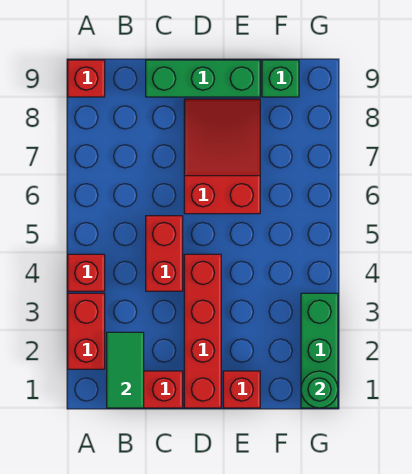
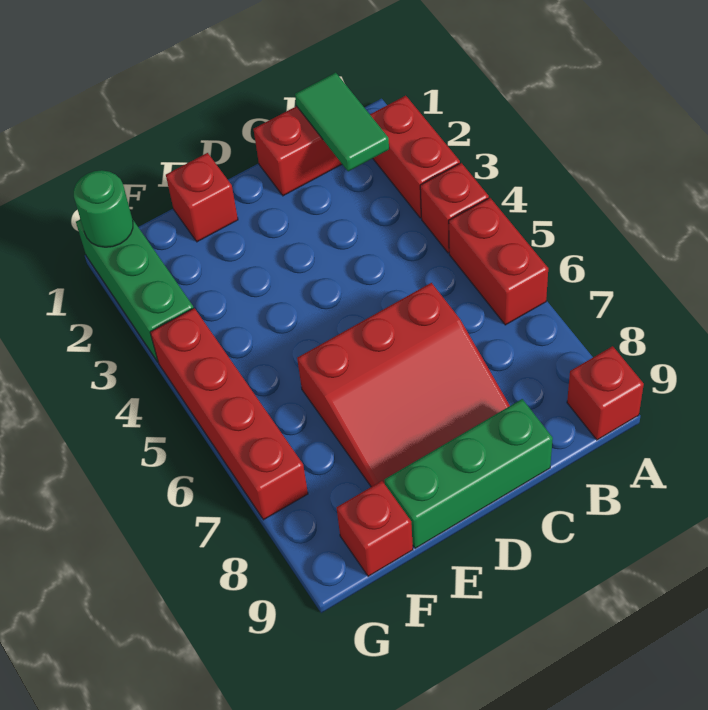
red 1x2 brick [146,216,183,291] -> red 1x2 brick moved to [449,198,548,325]
red 1x4 brick [184,254,221,408] -> red 1x4 brick moved to [150,308,308,520]
red 2x3 slope [184,99,260,214] -> red 3x3 slope [297,283,510,487]
green 1x1 brick [262,60,299,97] -> red 1x1 brick [337,481,413,576]

